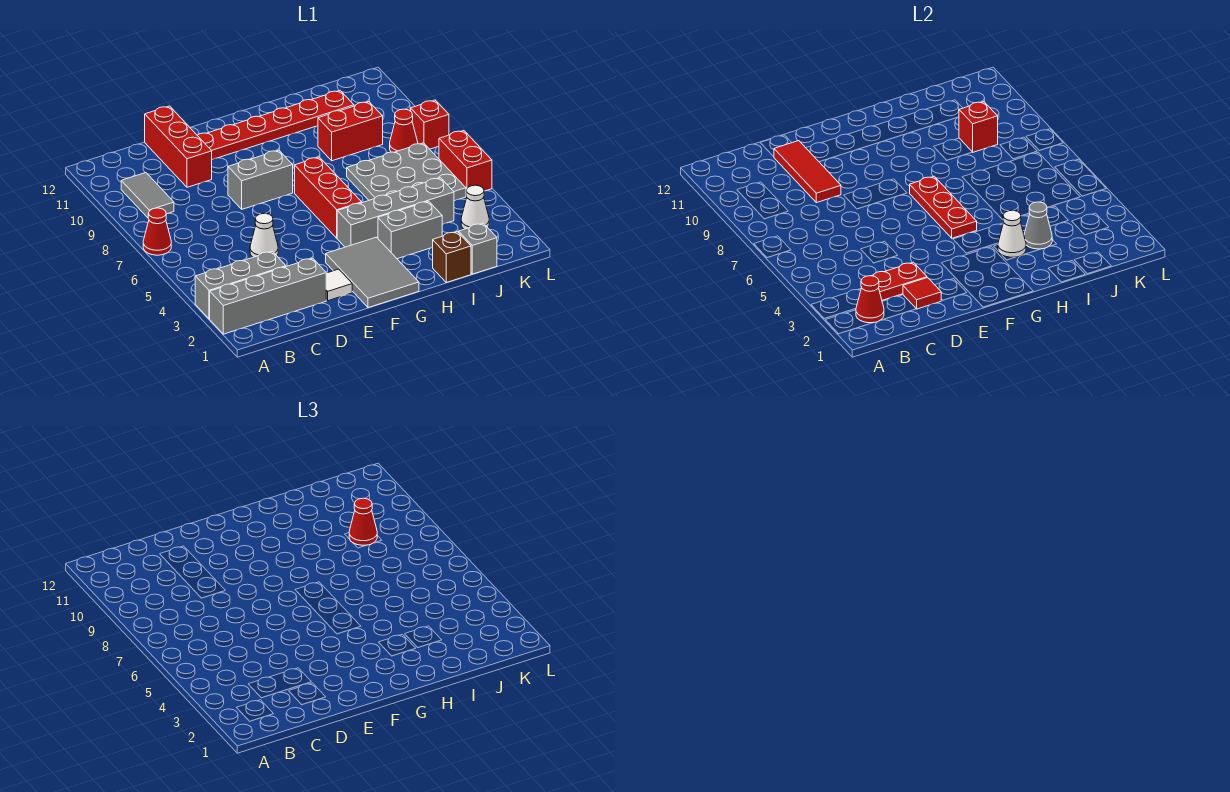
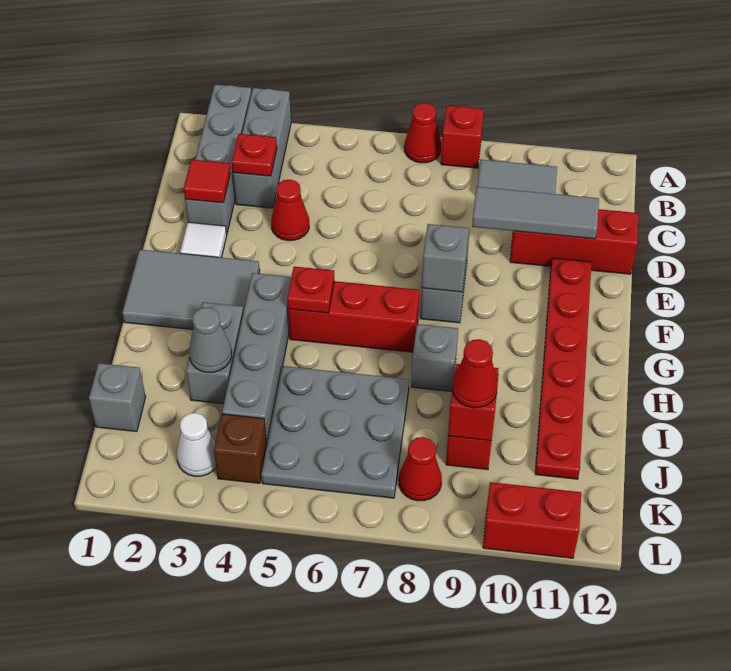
red 1x1 cone [856,276,884,323] -> red 1x1 cone moved to [271,180,309,241]
red 1x2 plate [872,262,927,300] -> red 1x1 plate [232,134,277,176]
white 1x1 cone [250,213,278,257] -> none
red 1x3 tile [774,141,841,203] -> grey 1x3 tile [472,187,599,239]
none -> grey 1x1 brick [422,224,469,292]
red 1x3 plate [910,176,977,238] -> red 1x1 plate [287,267,334,313]
white 1x1 cone [998,210,1026,257] -> none
none -> grey 1x1 brick [411,324,458,392]
brown 1x1 brick [433,232,471,282] -> brown 1x1 brick moved to [214,414,267,483]
red 1x2 brick [439,131,492,191] -> red 1x2 brick moved to [483,482,581,558]
red 1x1 brick [411,100,449,149] -> red 1x1 brick moved to [441,106,484,168]

